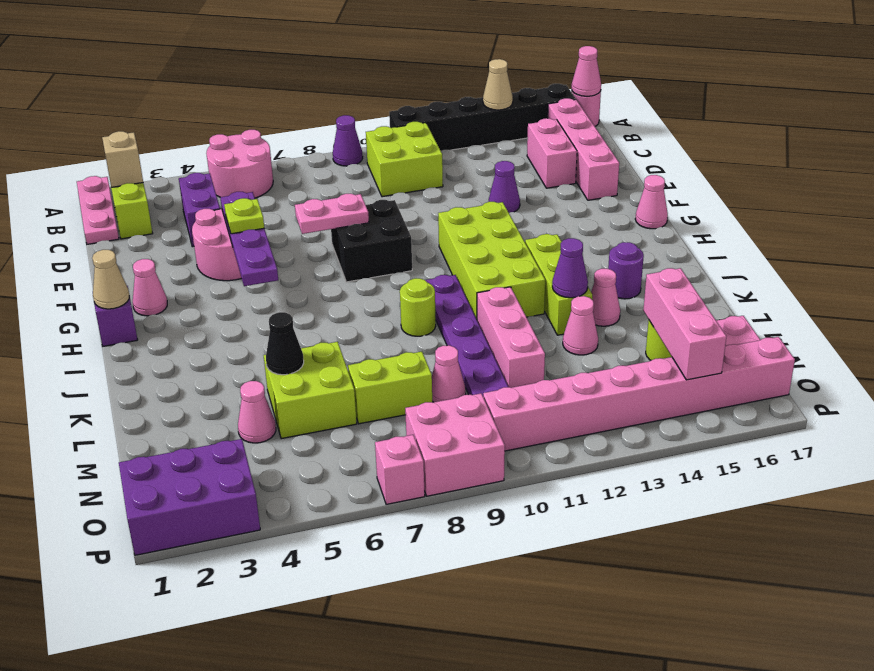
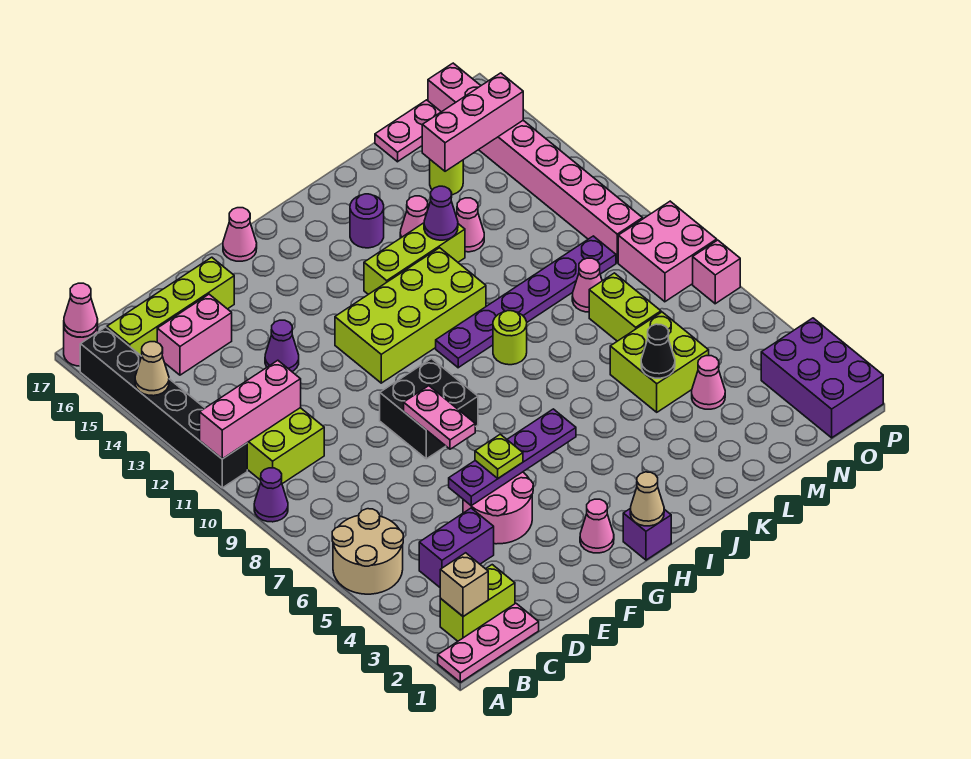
pink 2x2 round brick [206,130,273,198] -> tan 2x2 round brick [332,509,403,594]
pink 1x4 brick [548,98,619,200] -> lime 1x4 brick [107,257,234,356]
pink 1x3 brick [477,287,545,388] -> pink 1x3 brick moved to [200,360,301,459]

